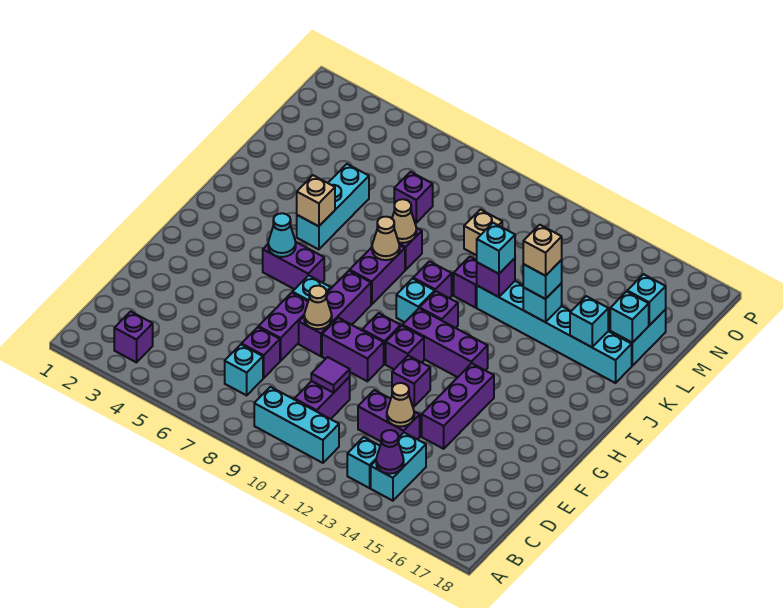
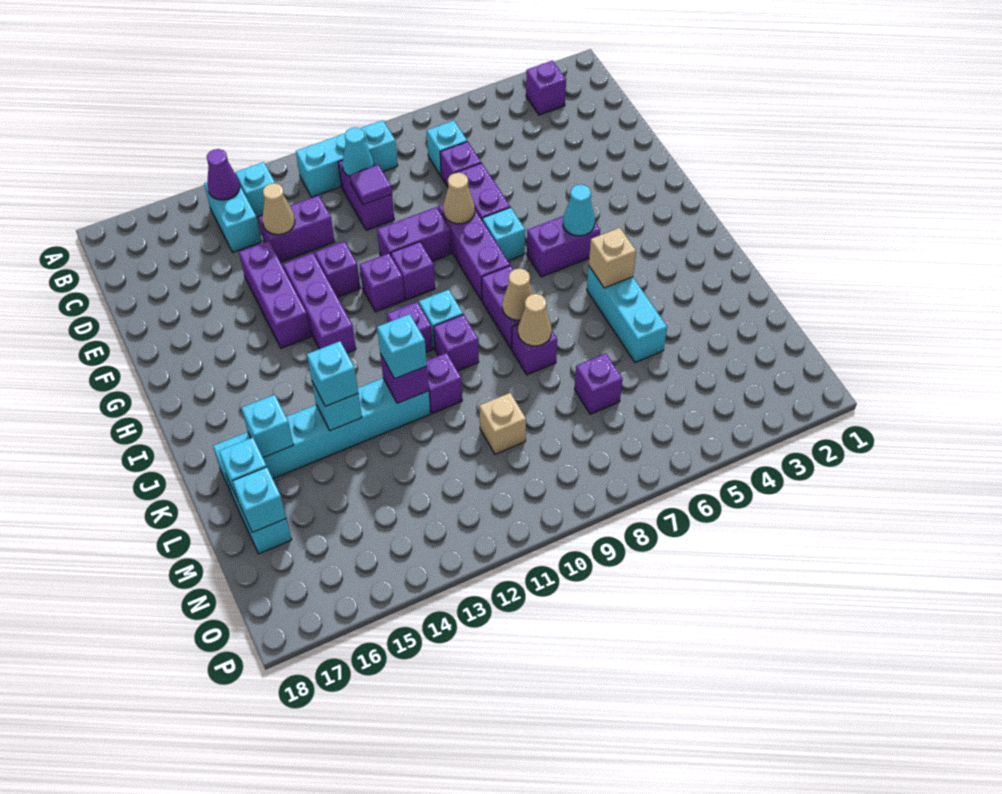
none -> cyan 1x1 cone [342,127,374,177]
purple 1x3 brick [403,308,488,377] -> purple 1x3 brick turned to [283,253,356,353]
tan 1x1 brick [523,225,562,276] -> none

